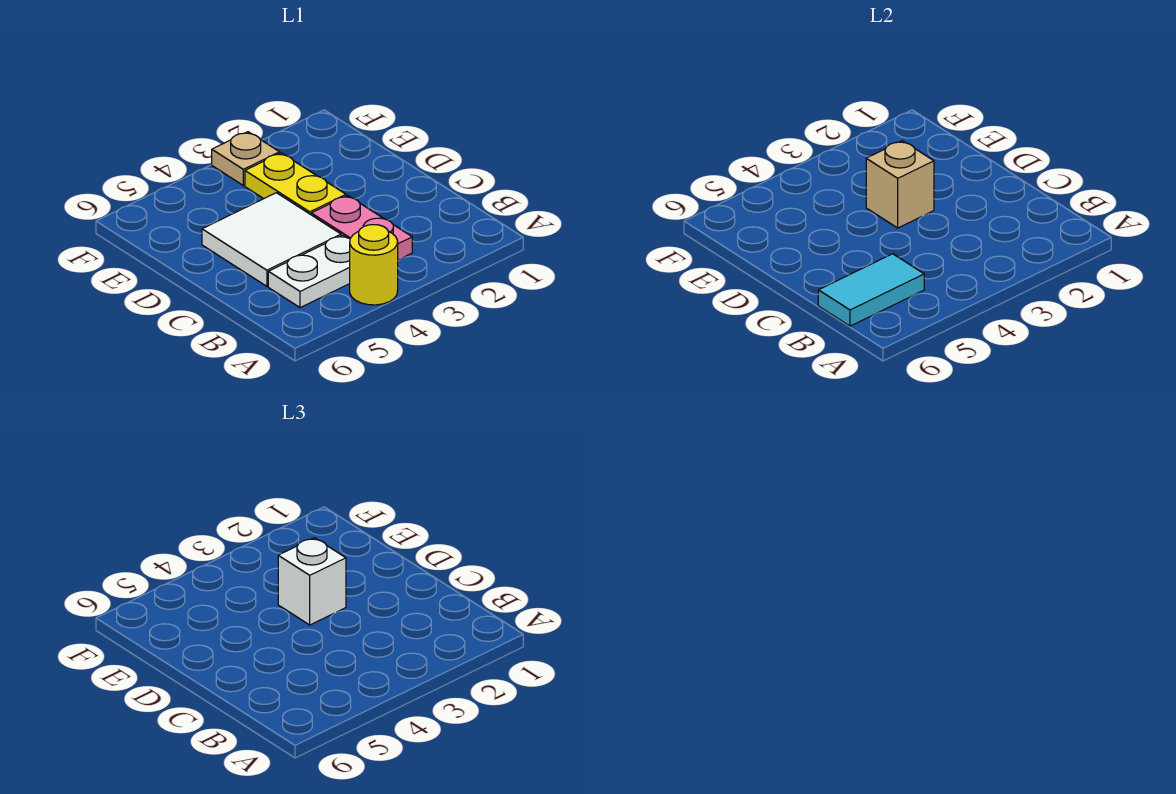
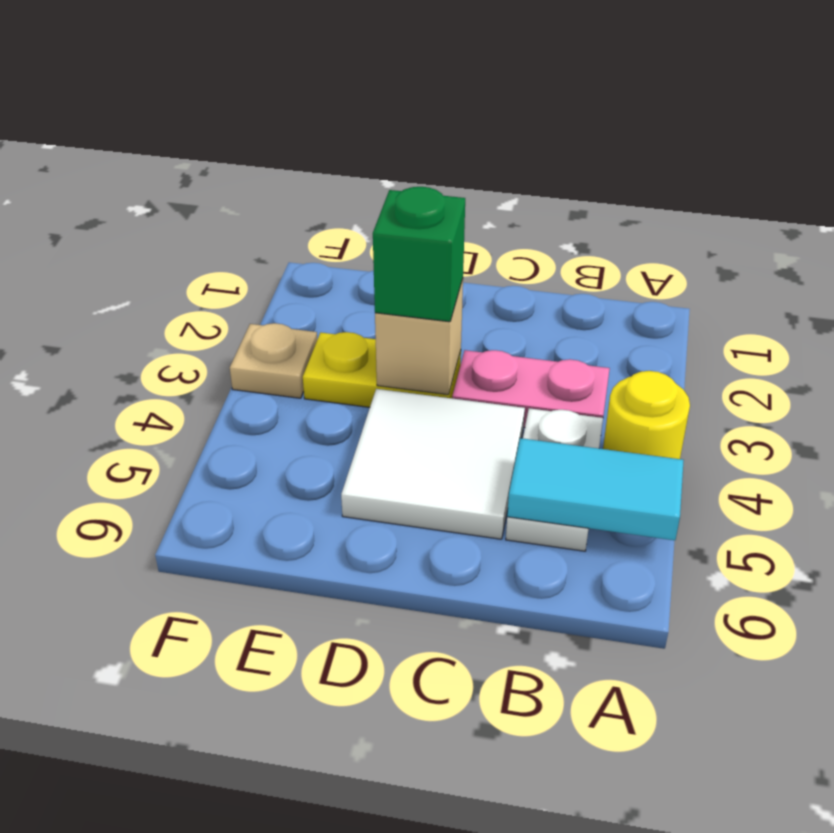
cyan 1x2 tile [818,254,924,326] -> cyan 1x2 tile turned to [507,438,684,540]
white 1x1 brick [278,538,346,625] -> green 1x1 brick [373,187,465,322]

